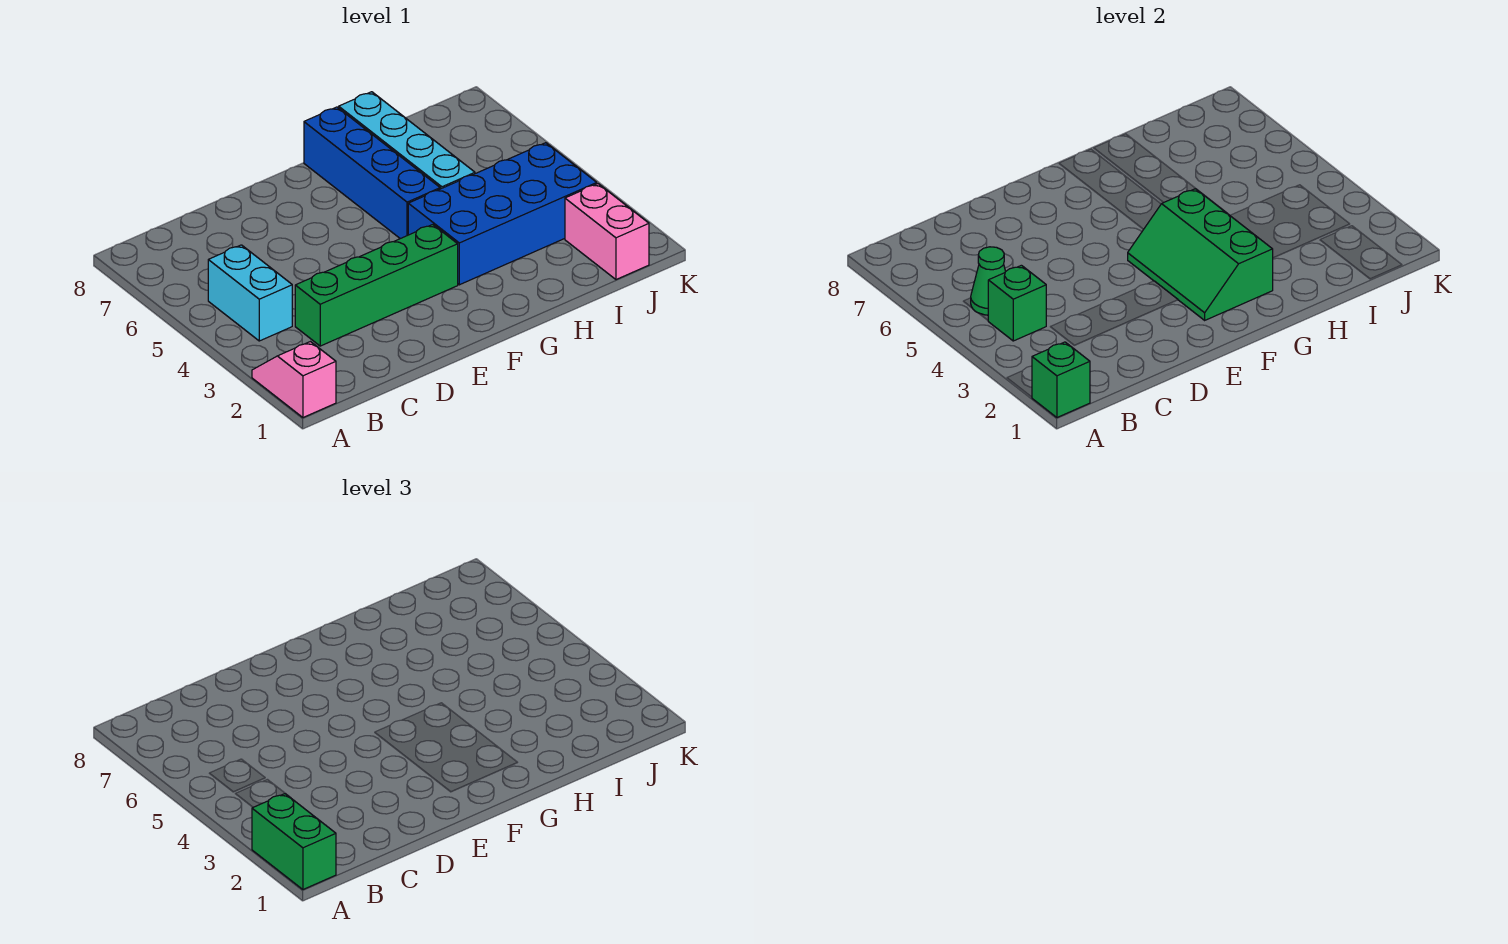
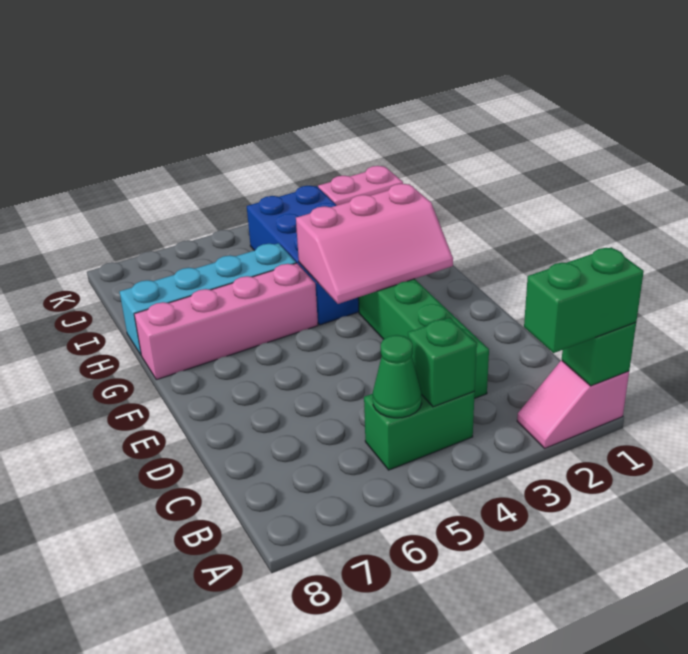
cyan 1x2 brick [208,245,292,341] -> green 1x2 brick [364,392,475,470]
green 2x3 slope [1128,189,1273,320] -> pink 2x3 slope [296,184,453,304]
blue 1x4 brick [304,107,440,239] -> pink 1x4 brick [134,263,318,380]

